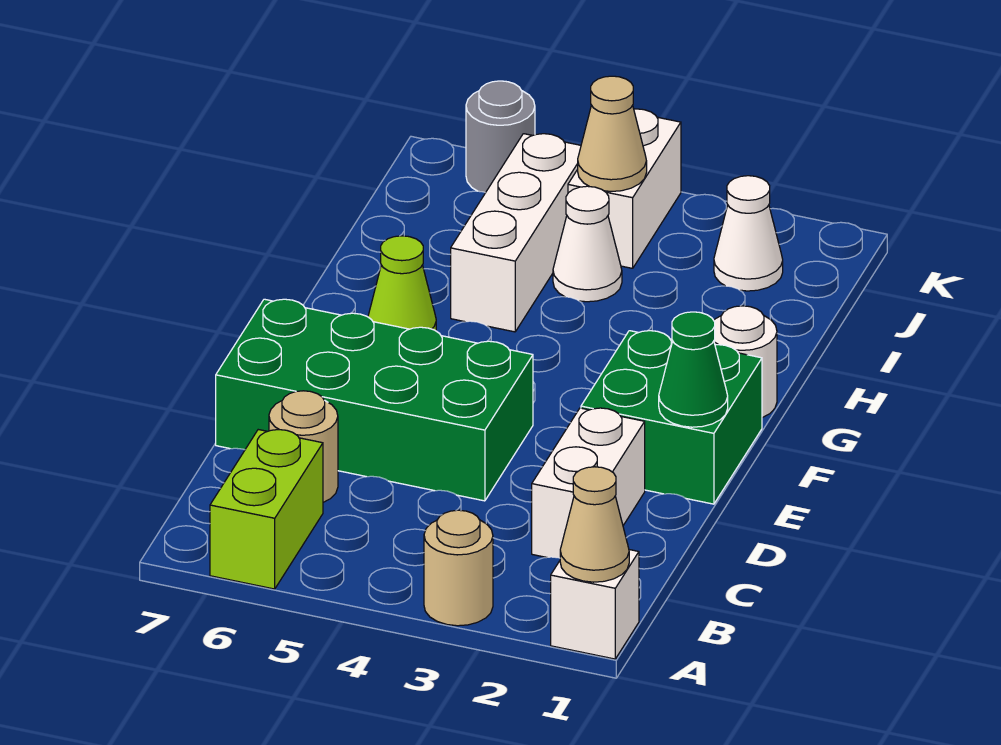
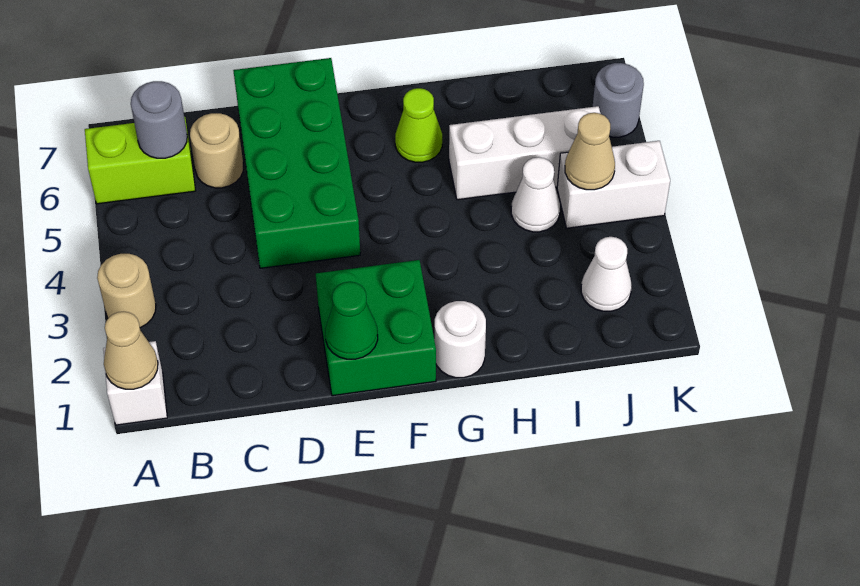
none -> grey 1x1 round brick [131,81,187,158]
white 1x2 brick [532,408,645,558] -> none

